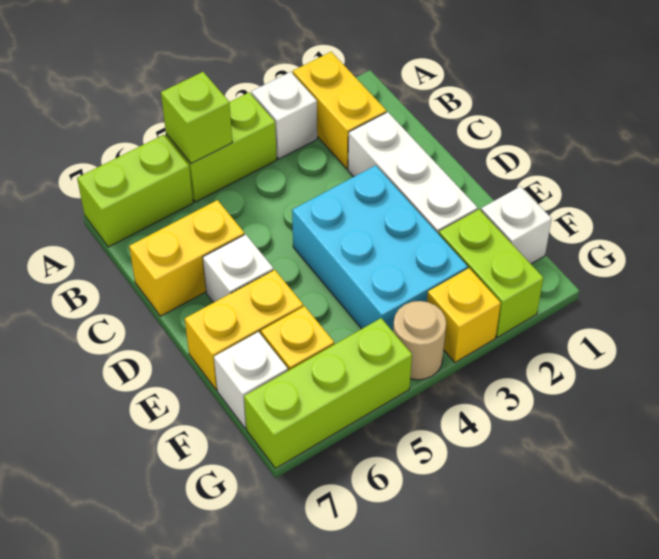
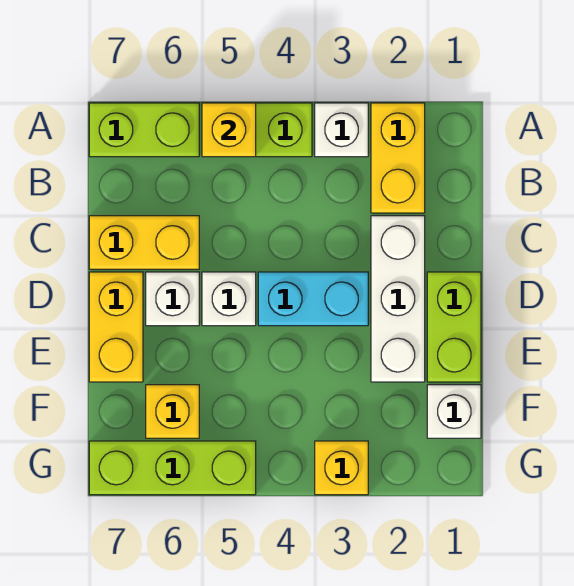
lime 1x1 brick [161,72,232,164] -> yellow 1x1 brick [202,103,256,157]
cyan 2x3 brick [292,165,468,331] -> cyan 1x2 brick [258,272,368,326]
yellow 1x2 brick [185,270,303,390] -> yellow 1x2 brick turned to [89,272,143,382]
lime 1x2 brick [439,209,543,337] -> lime 1x2 brick moved to [427,272,481,382]
white 1x1 brick [214,332,288,428] -> white 1x1 brick moved to [202,272,256,326]
tan 1x1 round brick [393,301,446,380] -> none

